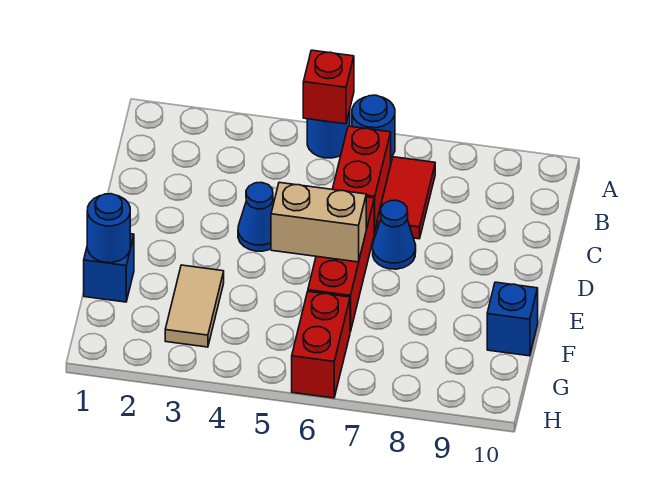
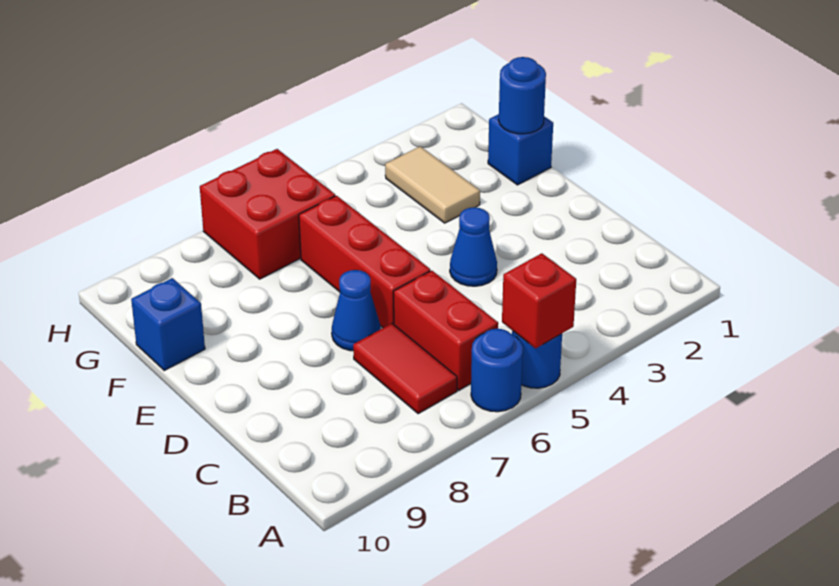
tan 1x2 brick [271,182,366,262] -> none
red 1x2 brick [292,292,350,398] -> red 2x2 brick [200,149,335,279]

